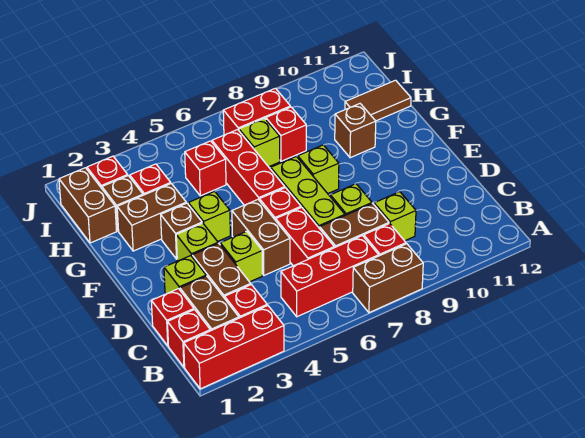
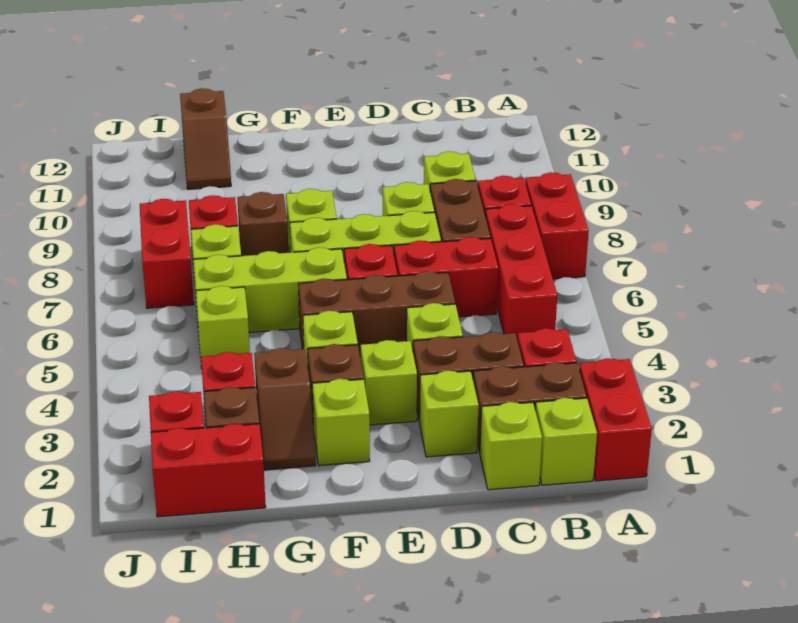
red 1x3 brick [184,305,284,389] -> red 1x2 brick [579,358,652,481]
brown 1x2 brick [353,244,423,313] -> red 1x2 brick [525,172,589,279]
red 1x1 brick [168,310,210,367] -> lime 1x1 brick [535,398,597,485]
red 1x1 brick [151,289,194,346] -> lime 1x1 brick [480,402,542,490]
brown 1x2 brick [232,200,290,275] -> brown 1x3 brick [298,271,455,357]
none -> lime 1x1 brick [312,379,370,466]
red 1x3 brick [212,130,285,205] -> lime 1x3 brick [193,247,347,332]
brown 1x2 brick [117,184,186,251] -> brown 1x2 slope [254,348,316,470]
brown 1x1 brick [335,104,376,158] -> brown 1x1 brick moved to [237,192,288,256]
brown 1x2 brick [59,168,117,243] -> red 1x2 brick [151,424,266,517]
red 1x1 brick [185,141,226,196] -> lime 1x1 brick [196,286,250,368]
brown 1x2 tile [345,80,411,121] -> brown 1x2 slope [180,88,231,189]

